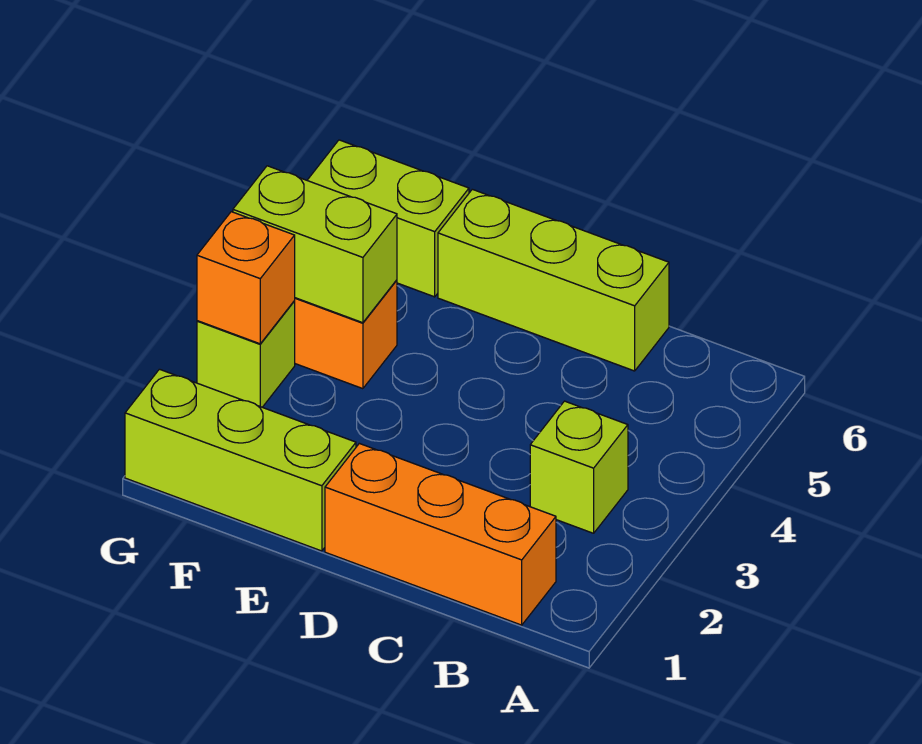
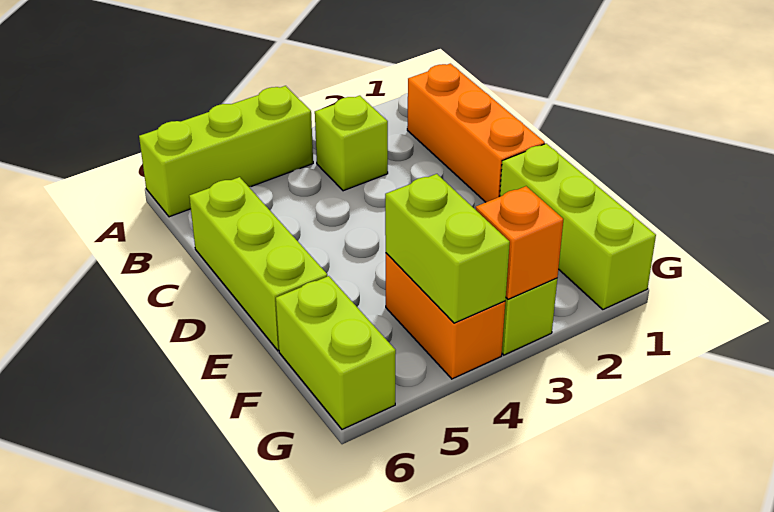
none -> lime 1x3 brick [139,86,313,217]

